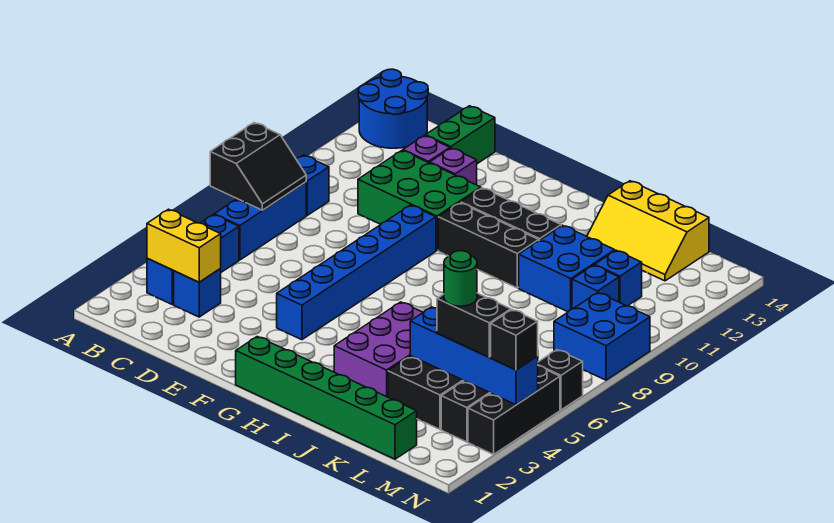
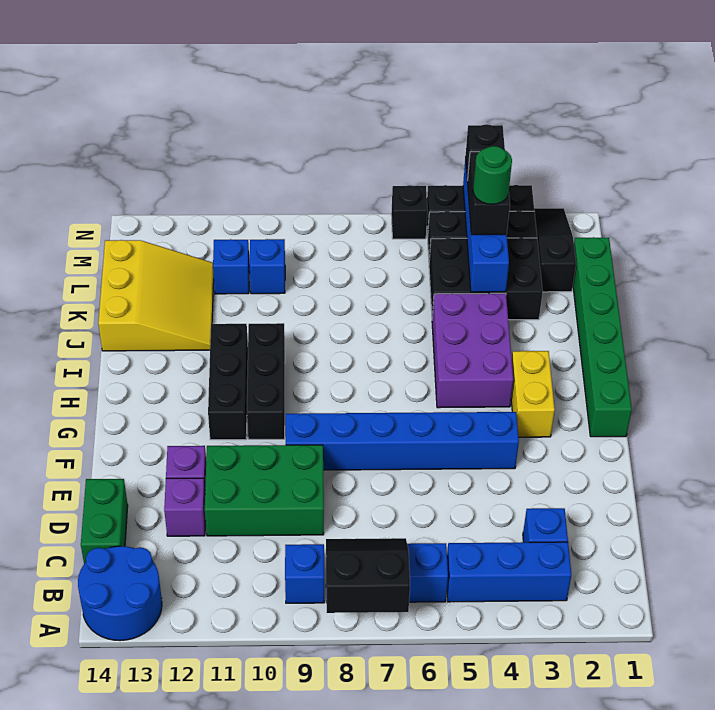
yellow 1x2 brick [147,209,221,282] -> yellow 1x2 brick moved to [511,351,555,437]
green 2x3 brick [358,151,481,250] -> green 2x3 brick turned to [205,445,324,536]
green 1x2 brick [425,106,495,164] -> green 1x2 brick turned to [81,479,128,564]
purple 2x3 brick [334,302,423,397] -> purple 2x3 brick turned to [432,293,513,408]
blue 2x2 brick [519,225,615,312] -> none
yellow 2x3 slope [587,181,709,281] -> yellow 3x3 slope [98,240,214,351]
none -> black 1x3 slope [534,208,576,292]
blue 2x2 brick [554,293,650,380] -> none

